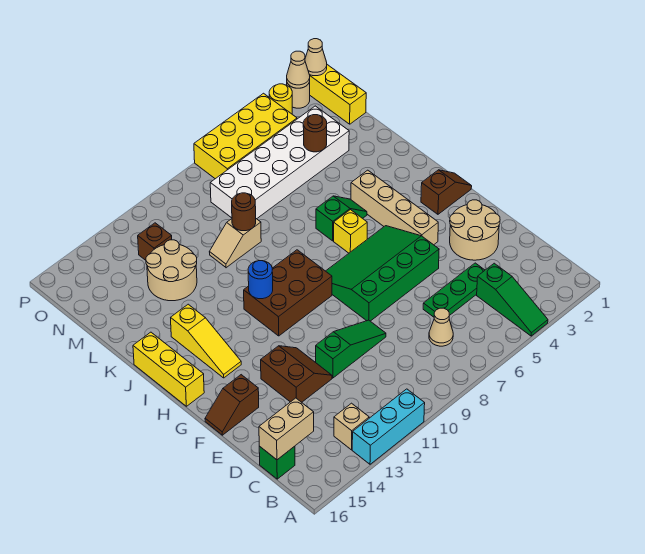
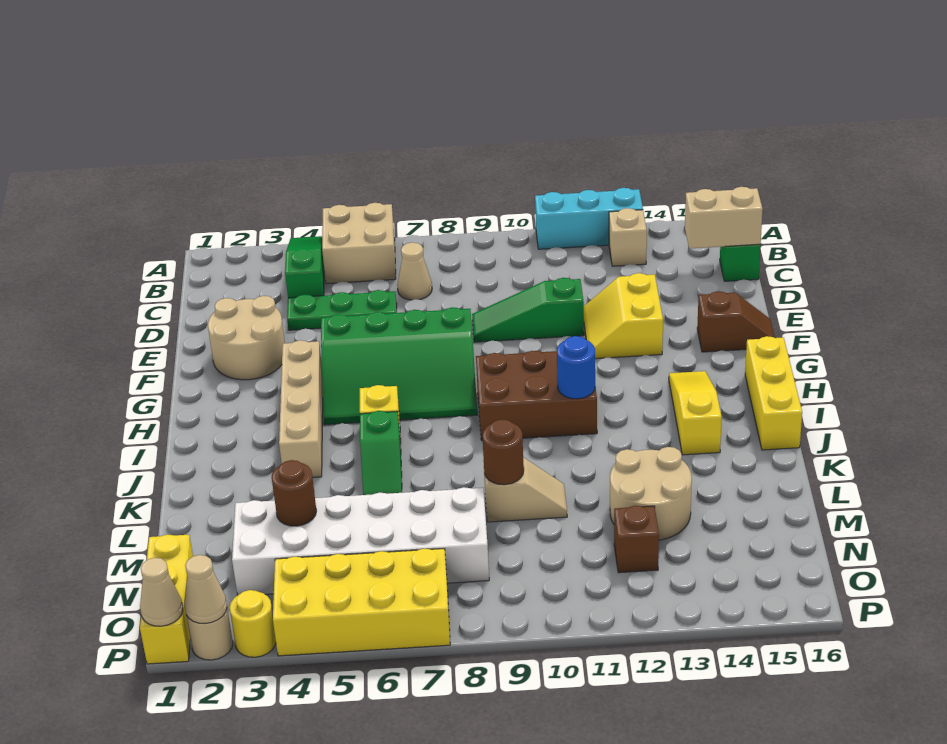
none -> tan 2x2 brick [322,203,396,284]
brown 2x2 slope [261,346,332,402] -> yellow 2x2 slope [584,273,663,359]
brown 1x2 slope [421,170,472,214] -> none
green 1x2 slope [316,196,367,241] -> green 1x2 slope turned to [360,411,402,495]

